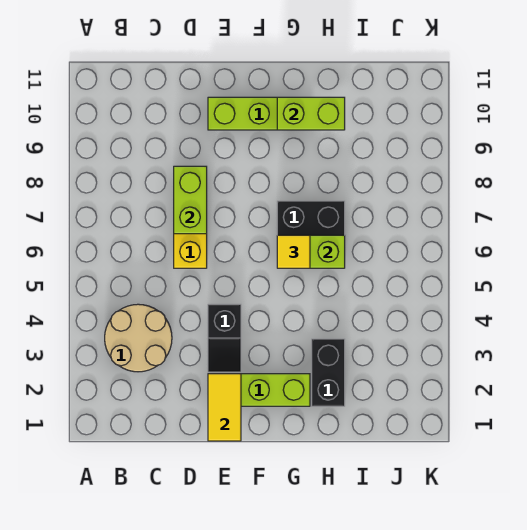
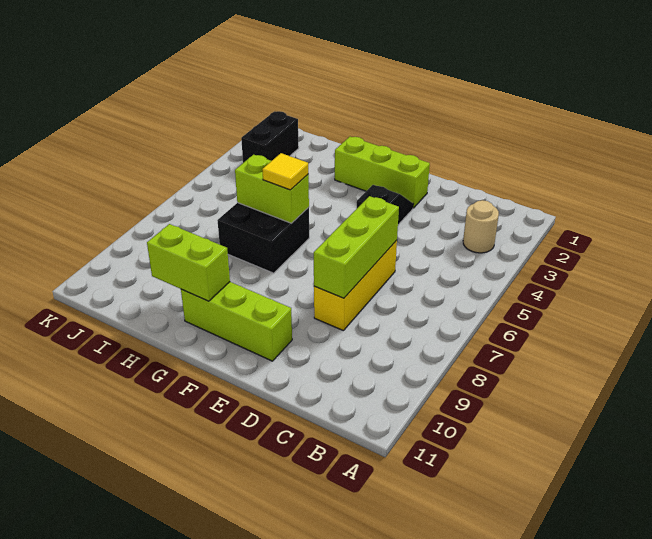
tan 2x2 round brick [105,304,172,372] -> tan 1x1 round brick [463,200,499,253]
lime 1x2 brick [174,166,207,234] -> lime 1x3 brick [314,196,399,298]
yellow 1x2 tile [208,374,241,441] -> none
black 1x2 brick [312,339,345,406] -> black 1x2 brick moved to [241,111,299,163]

